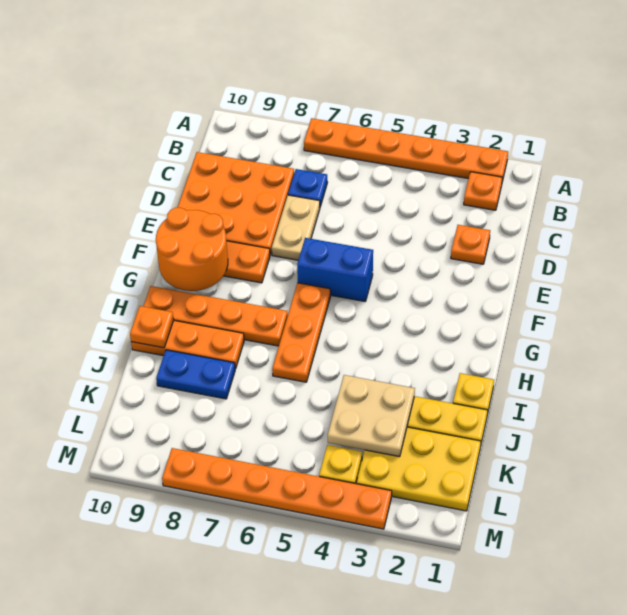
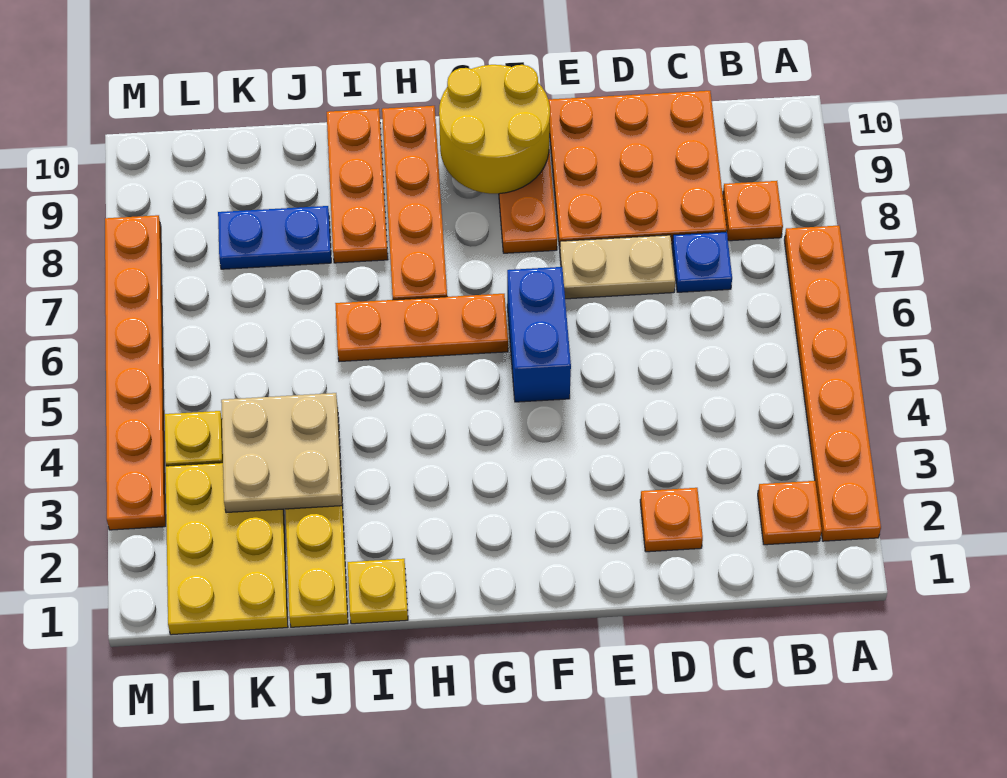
orange 2x2 round brick [156,208,228,291] -> yellow 2x2 round brick [439,65,550,194]
orange 1x1 plate [130,306,174,348] -> orange 1x1 plate moved to [723,181,783,241]
blue 1x2 plate [156,350,235,399] -> blue 1x2 plate turned to [218,206,331,269]

